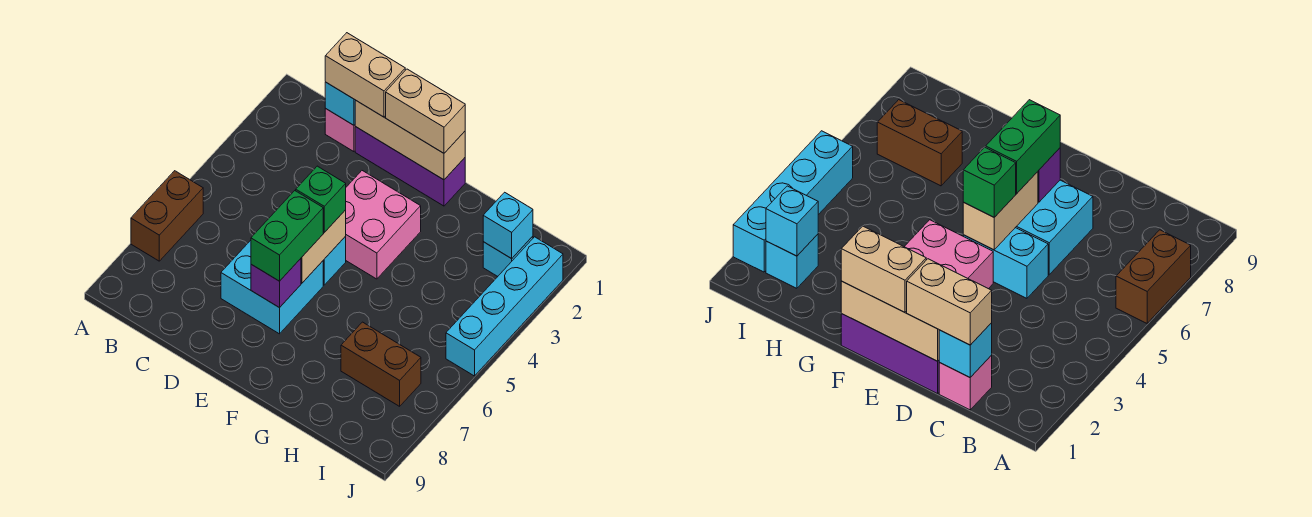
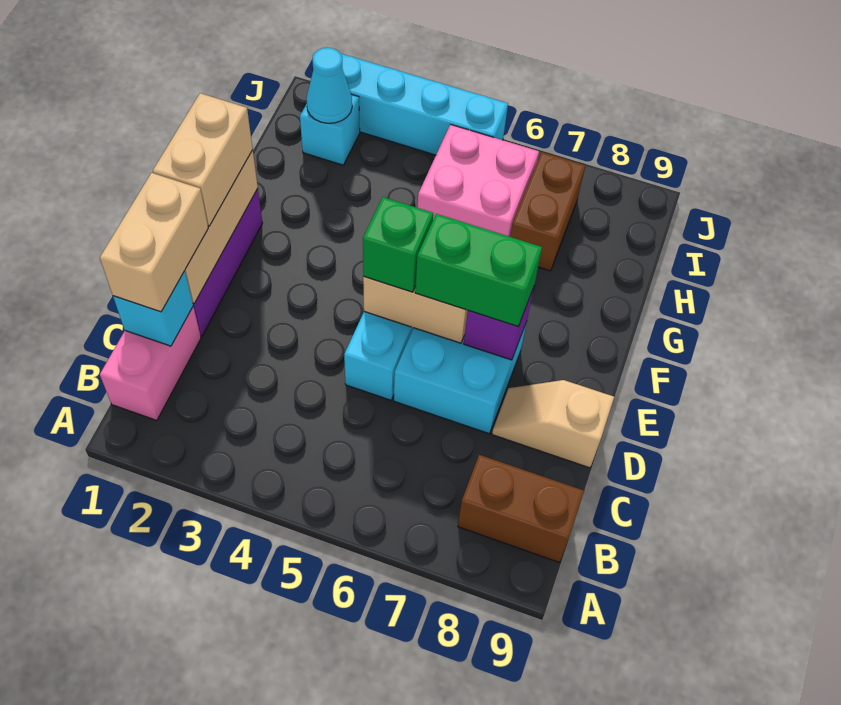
brown 1x2 brick [131,171,203,261] -> brown 1x2 brick moved to [458,455,584,562]
pink 1x1 brick [325,108,356,152] -> pink 1x2 brick [100,307,201,420]
none -> tan 1x2 slope [492,380,614,468]
pink 2x2 brick [346,171,421,279] -> pink 2x2 brick moved to [418,125,539,237]
cyan 1x1 brick [483,192,533,259] -> cyan 1x1 cone [307,48,352,123]

